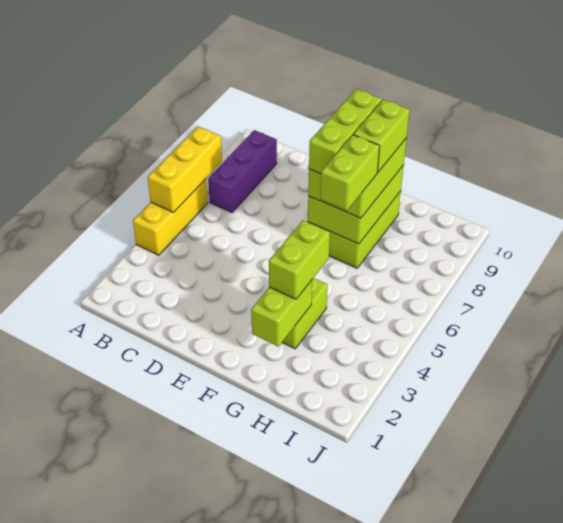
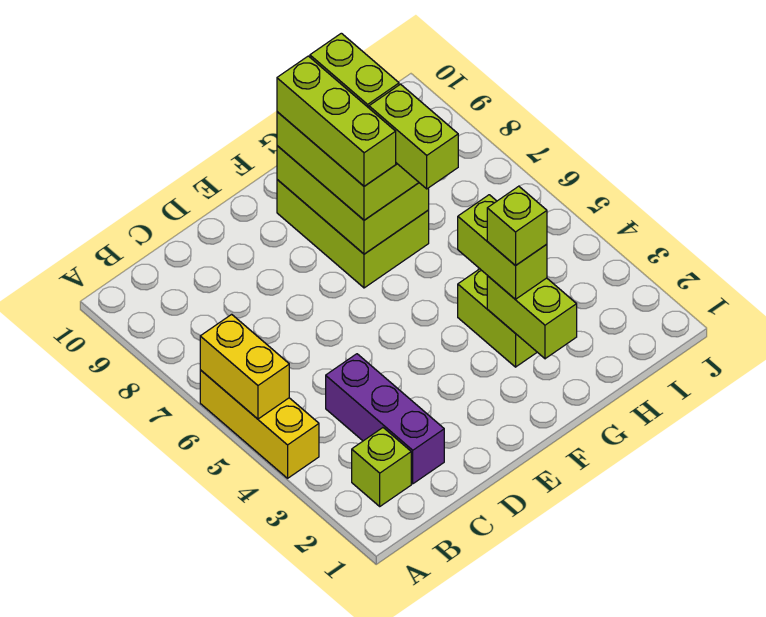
yellow 1x3 brick [148,127,222,212] -> yellow 1x2 brick [200,314,289,419]
none -> lime 1x1 brick [352,428,411,506]
purple 1x3 brick [208,130,277,212] -> purple 1x3 brick moved to [326,354,444,484]
none -> lime 1x1 brick [487,186,547,266]

